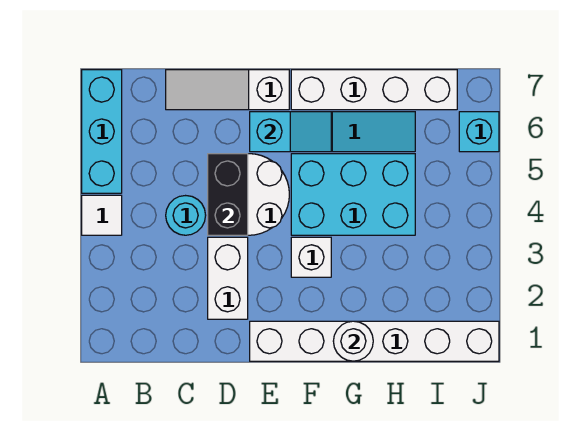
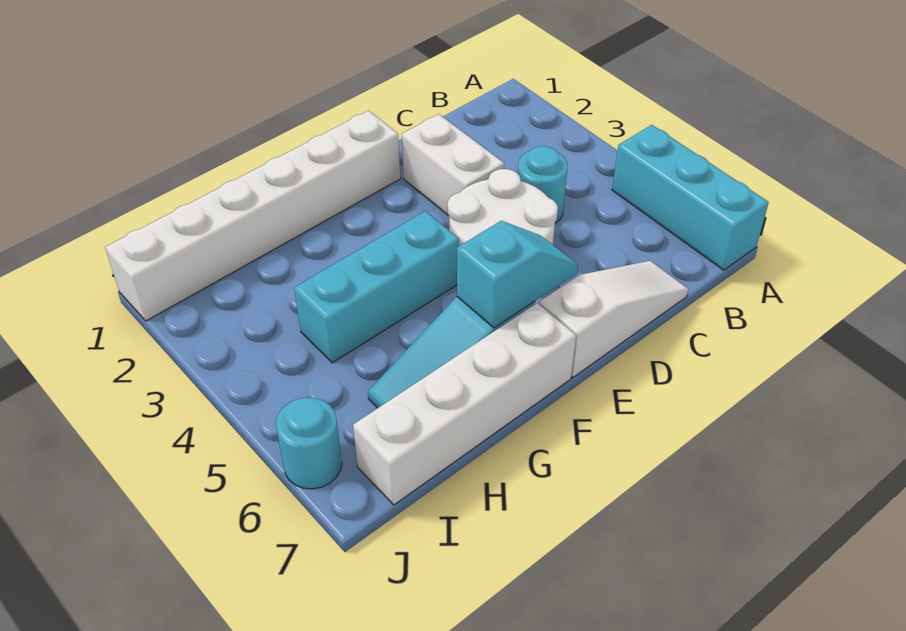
white 1x1 tile [82,195,122,235] -> none
black 1x2 brick [208,154,248,235] -> none
cyan 1x2 slope [250,112,331,152] -> cyan 1x2 slope turned to [457,221,578,328]
white 1x1 brick [291,237,331,277] -> none
cyan 2x3 brick [291,154,415,235] -> cyan 1x3 brick [294,211,459,363]
white 1x1 round brick [333,321,373,361] -> none
cyan 1x1 brick [459,112,499,152] -> cyan 1x1 round brick [276,397,342,489]

